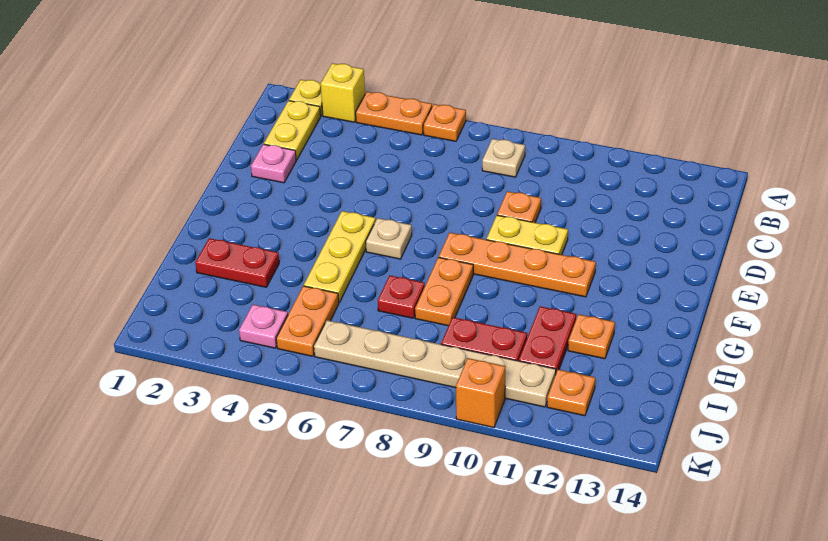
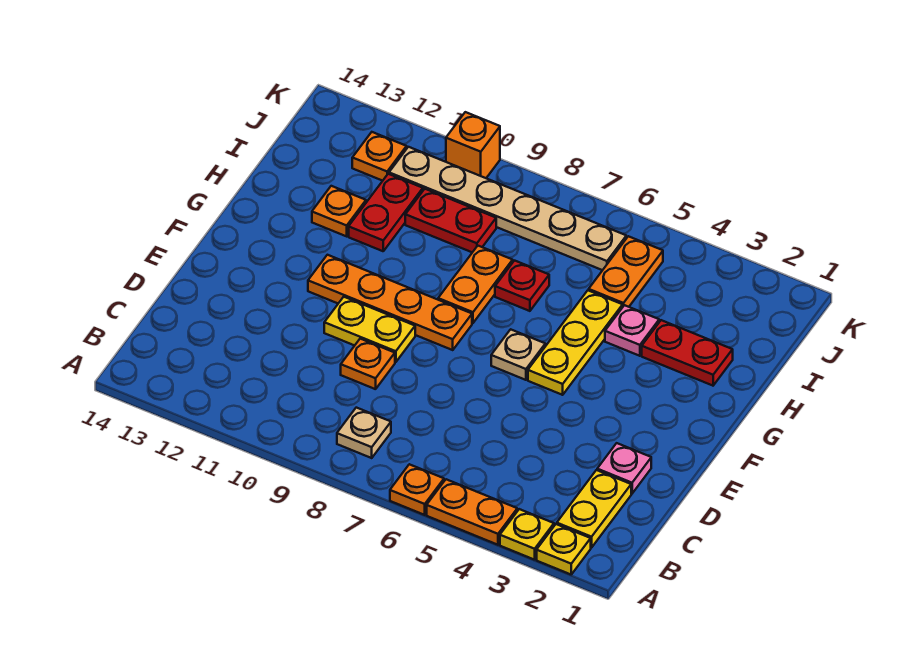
yellow 1x1 brick [320,63,365,122] -> yellow 1x1 plate [500,509,554,560]
pink 1x1 plate [239,305,288,348] -> pink 1x1 plate moved to [605,305,659,356]

